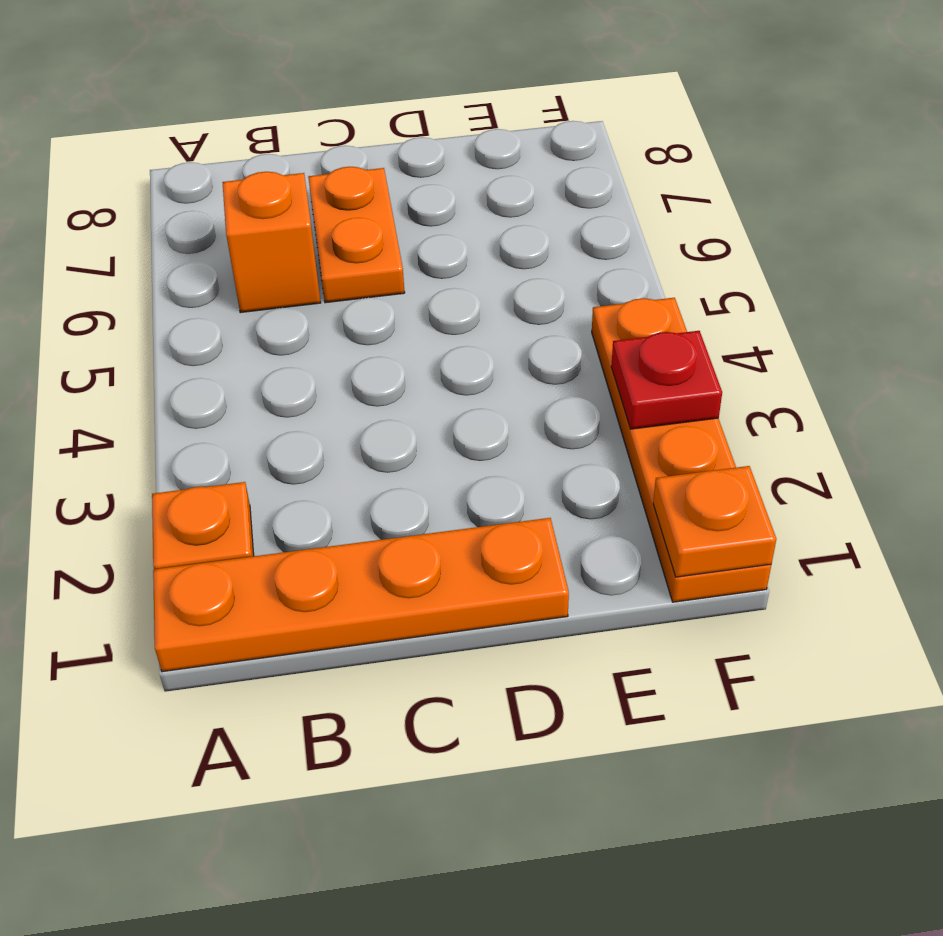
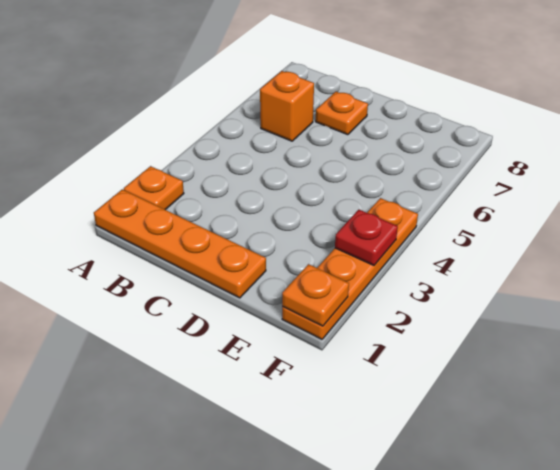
orange 1x2 plate [308,167,405,303] -> orange 1x1 plate [316,92,368,135]

